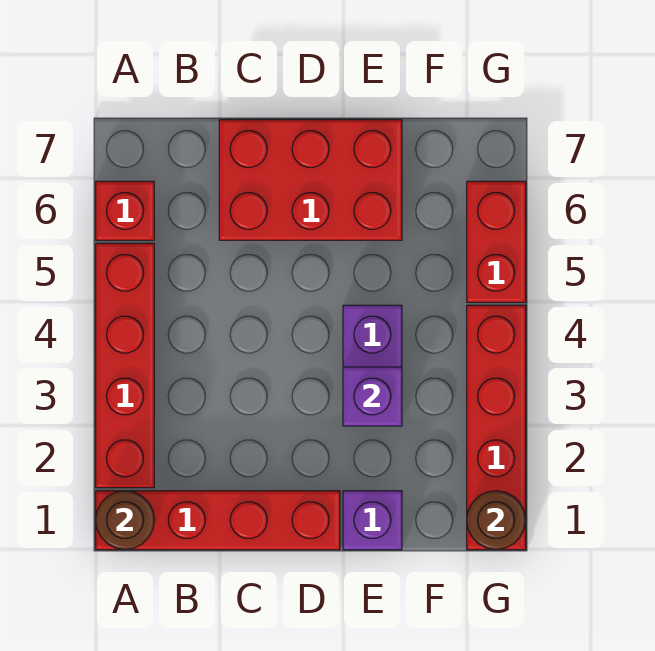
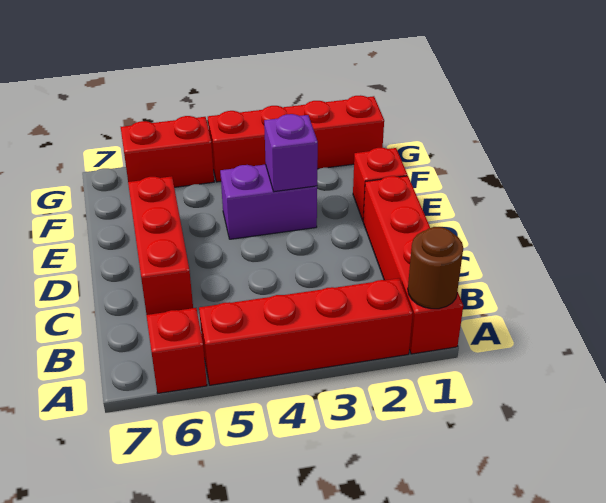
red 2x3 brick [219,120,402,240] -> red 1x3 brick [128,176,193,315]
purple 1x1 brick [343,491,402,550] -> red 1x1 brick [353,148,407,220]
brown 1x1 round brick [467,491,526,550] -> none

